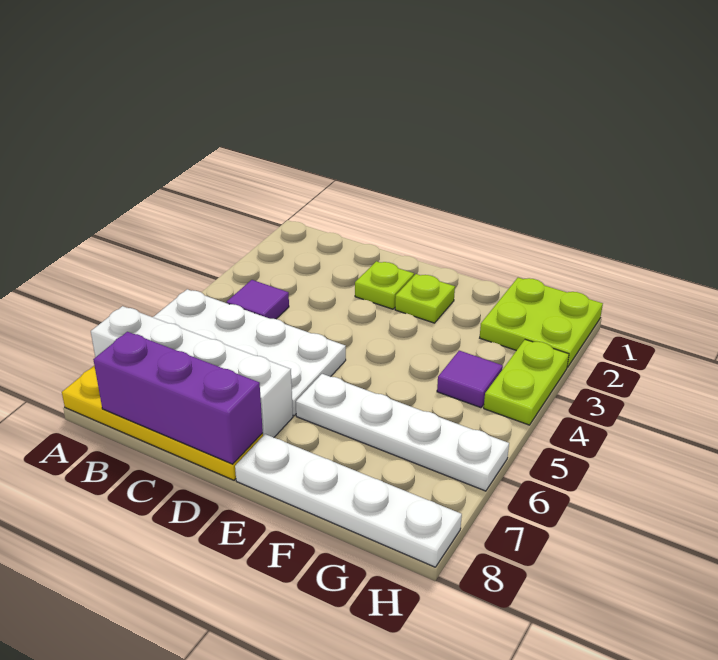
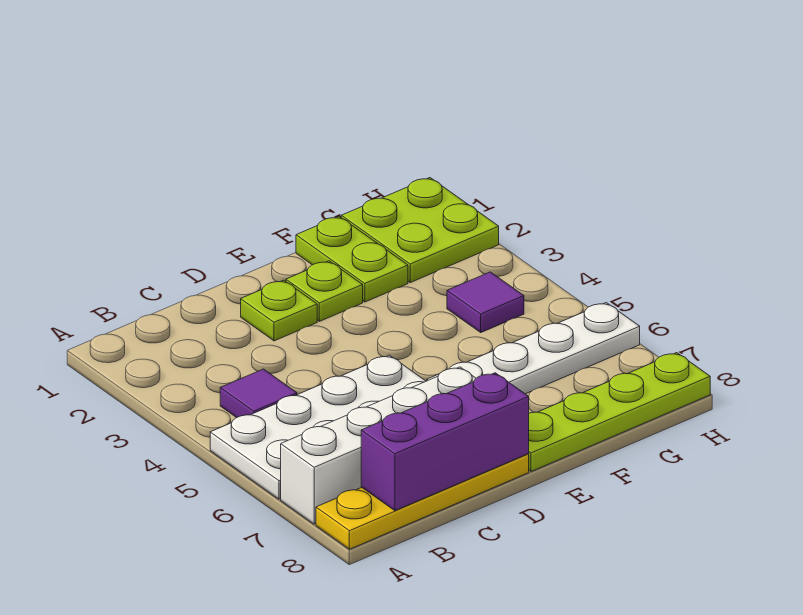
white 1x4 plate [235,434,462,567] -> lime 1x4 plate [529,353,710,471]
lime 1x2 plate [484,340,569,425] -> lime 1x2 plate moved to [296,216,408,302]

